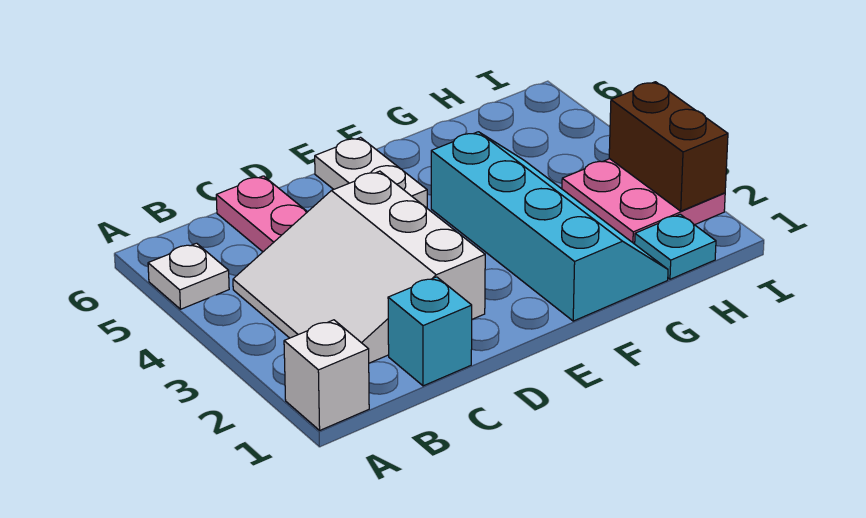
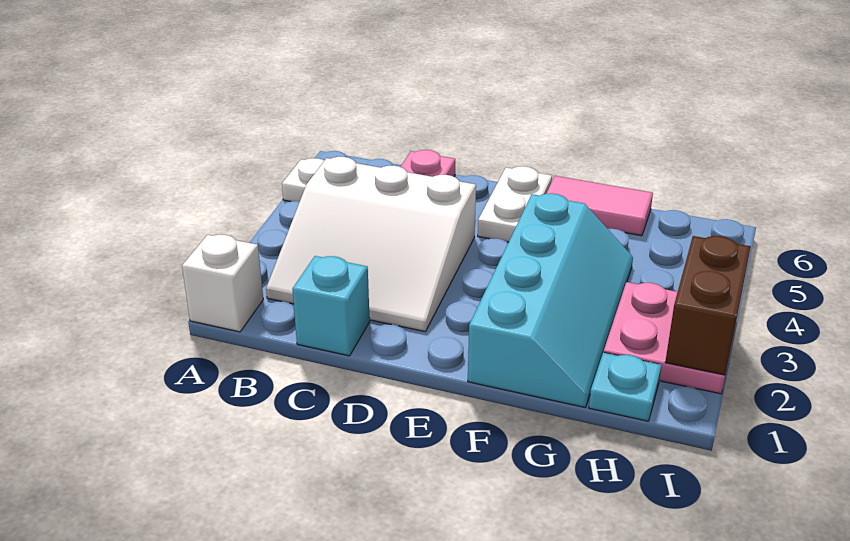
white 3x3 slope [233,171,485,363] -> white 3x3 slope turned to [266,157,476,332]
none -> pink 1x2 tile [546,176,653,236]

